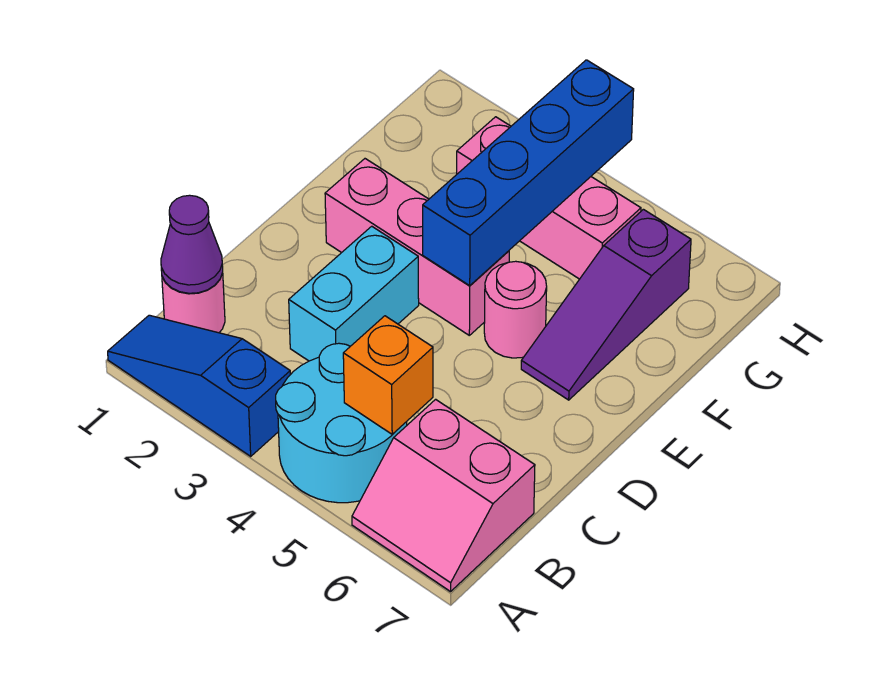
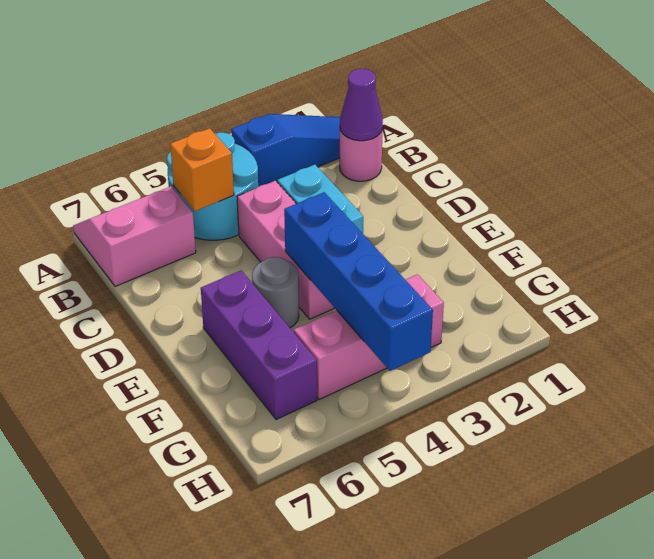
pink 1x3 brick [325,159,509,335] -> pink 1x3 brick turned to [237,181,334,319]
pink 1x1 round brick [484,261,547,358] -> grey 1x1 round brick [252,257,299,328]
purple 1x3 slope [521,209,691,400] -> purple 1x3 brick [201,270,317,420]

